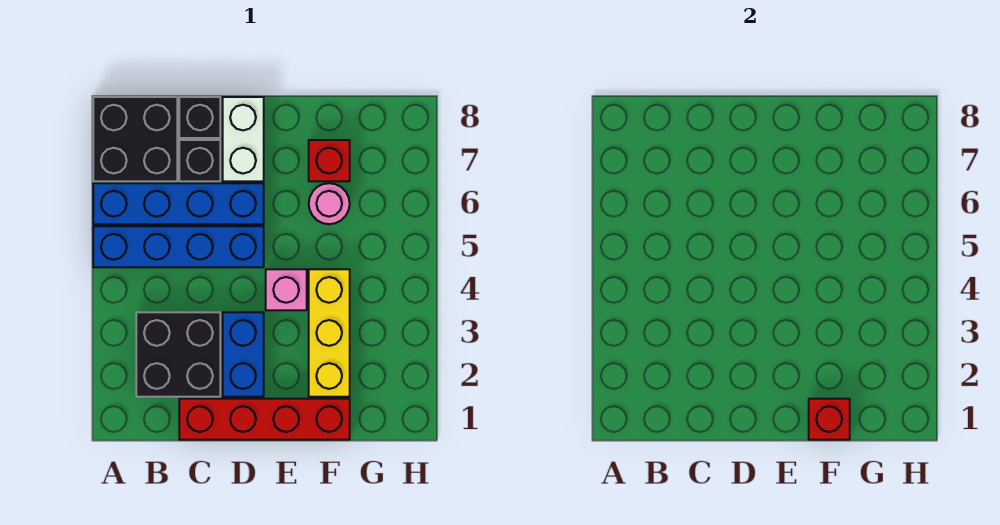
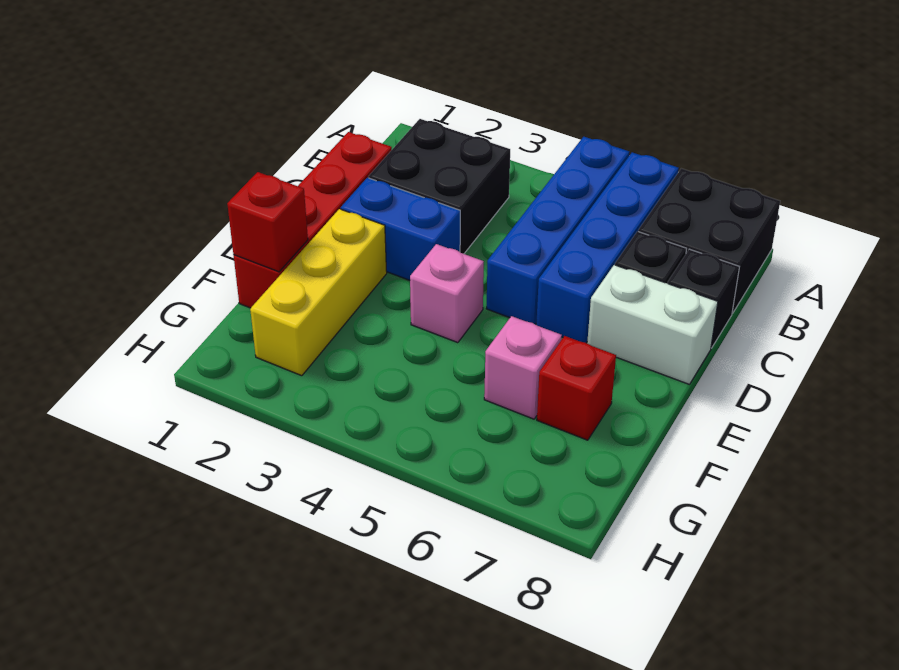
yellow 1x3 brick [309,269,350,397] -> yellow 1x3 brick turned to [250,209,387,376]
pink 1x1 round brick [309,183,350,224] -> pink 1x1 brick [484,316,562,419]

